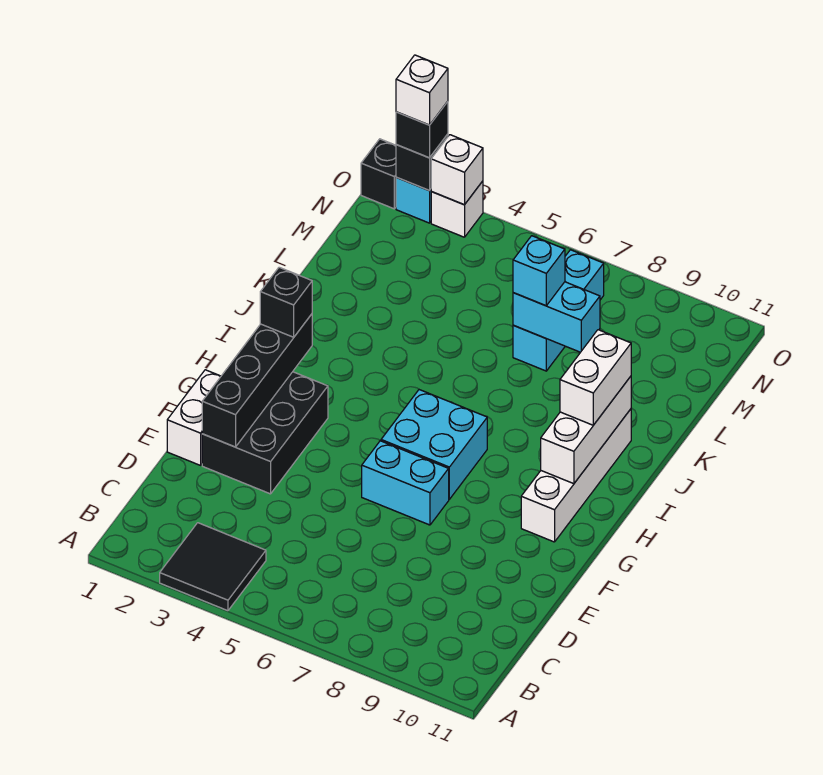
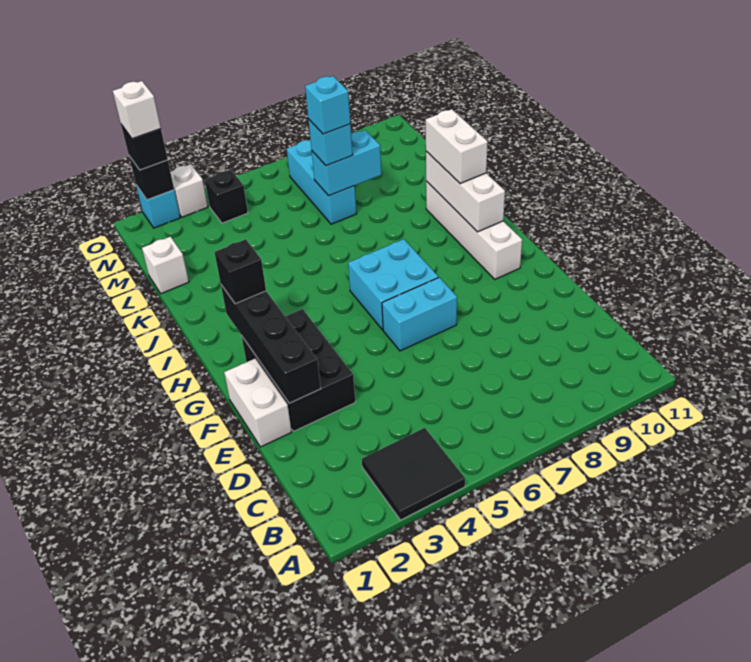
none -> cyan 1x1 brick [305,76,350,134]
black 1x1 brick [361,139,396,209] -> black 1x1 brick moved to [205,170,248,223]
white 1x1 brick [431,135,483,205] -> white 1x1 brick moved to [142,237,189,294]

